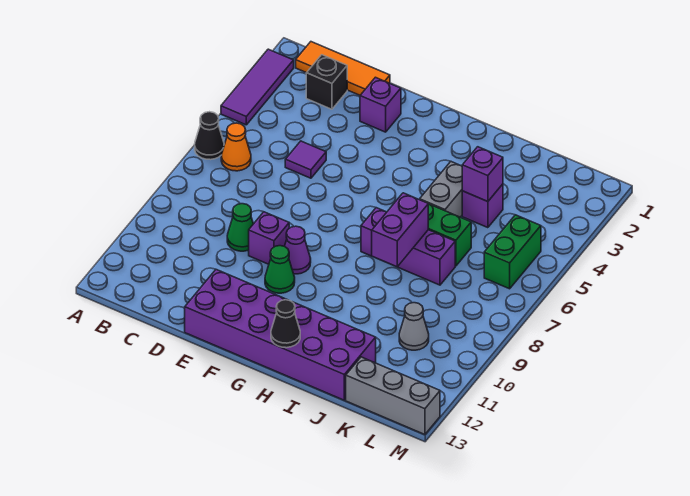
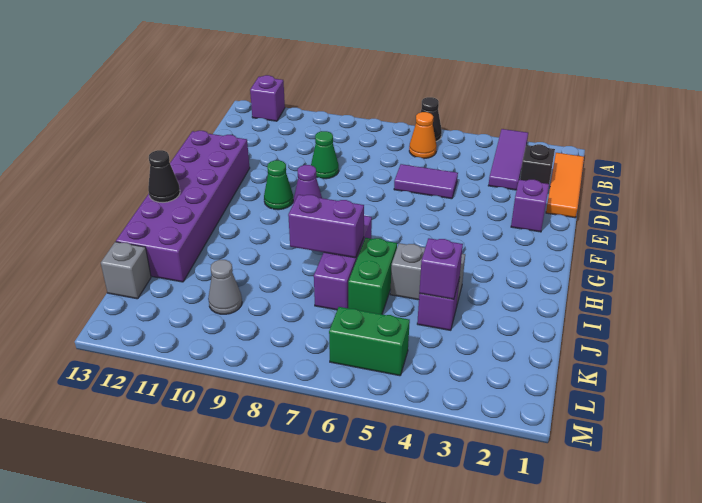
purple 1x3 tile [221,49,294,125] -> purple 1x3 tile turned to [488,129,528,190]
purple 1x1 tile [285,141,326,178] -> purple 1x2 tile [394,164,458,199]
purple 1x1 brick [249,212,289,264] -> purple 1x1 brick moved to [250,75,285,121]
grey 1x3 brick [346,357,440,435] -> grey 1x1 brick [101,242,151,299]

